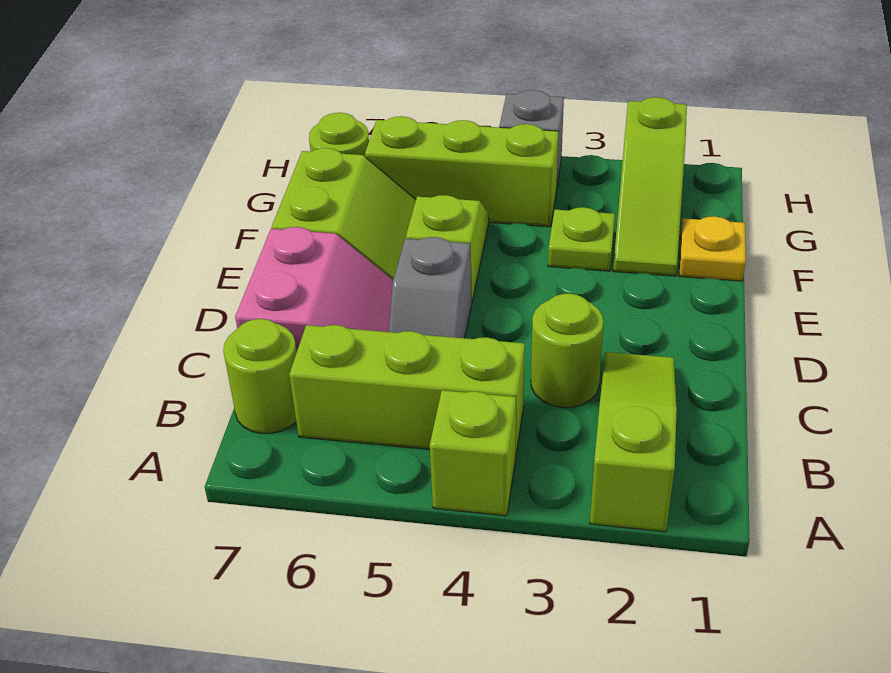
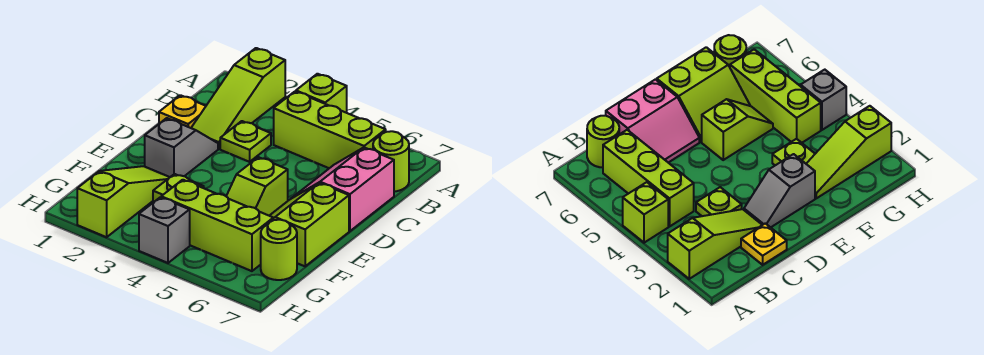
lime 1x1 round brick [531,294,603,407] -> lime 1x1 plate [220,121,271,162]
grey 1x2 slope [388,237,472,338] -> grey 1x2 slope moved to [145,118,218,177]
yellow 1x1 plate [679,216,746,281] -> yellow 1x1 plate moved to [159,95,206,128]

